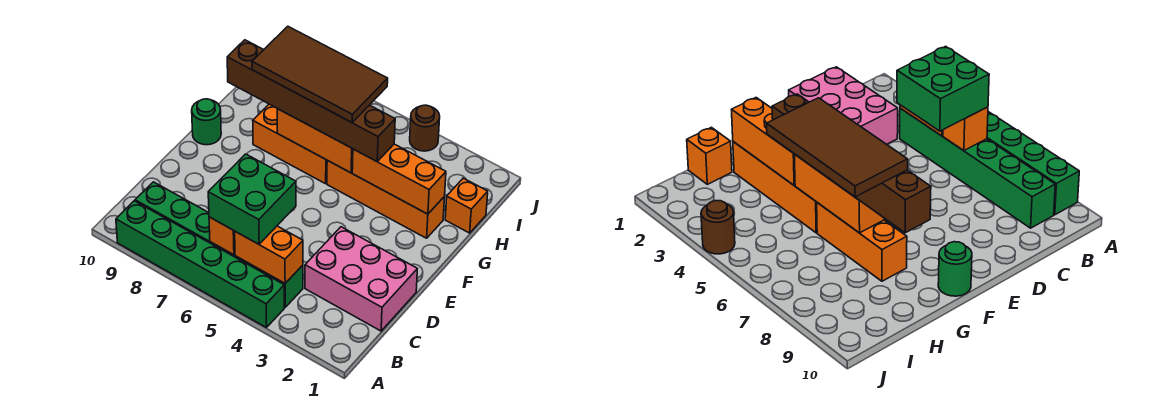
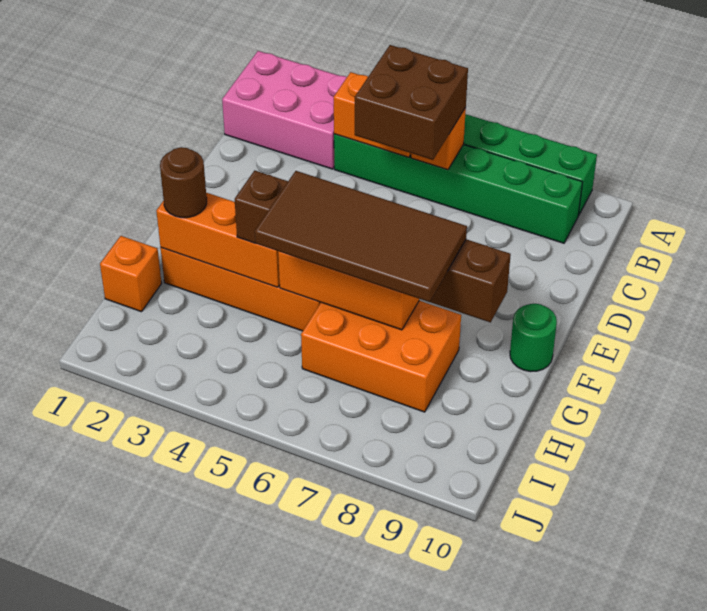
green 2x2 brick [208,154,296,244] -> brown 2x2 brick [355,45,468,160]
pink 2x3 brick [305,227,417,331] -> pink 2x3 brick moved to [222,51,347,169]
orange 1x3 brick [253,104,328,184] -> orange 2x3 brick [301,301,461,412]
brown 1x1 round brick [410,105,440,151] -> brown 1x1 round brick moved to [160,147,207,218]

